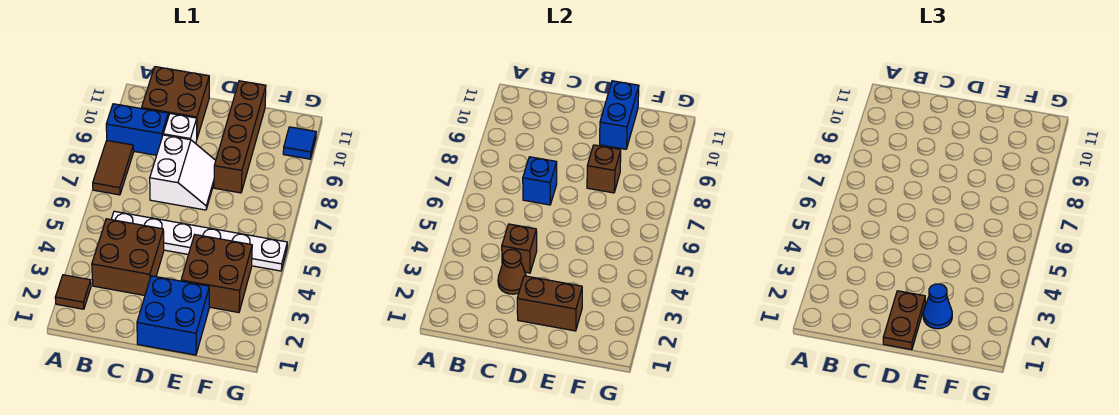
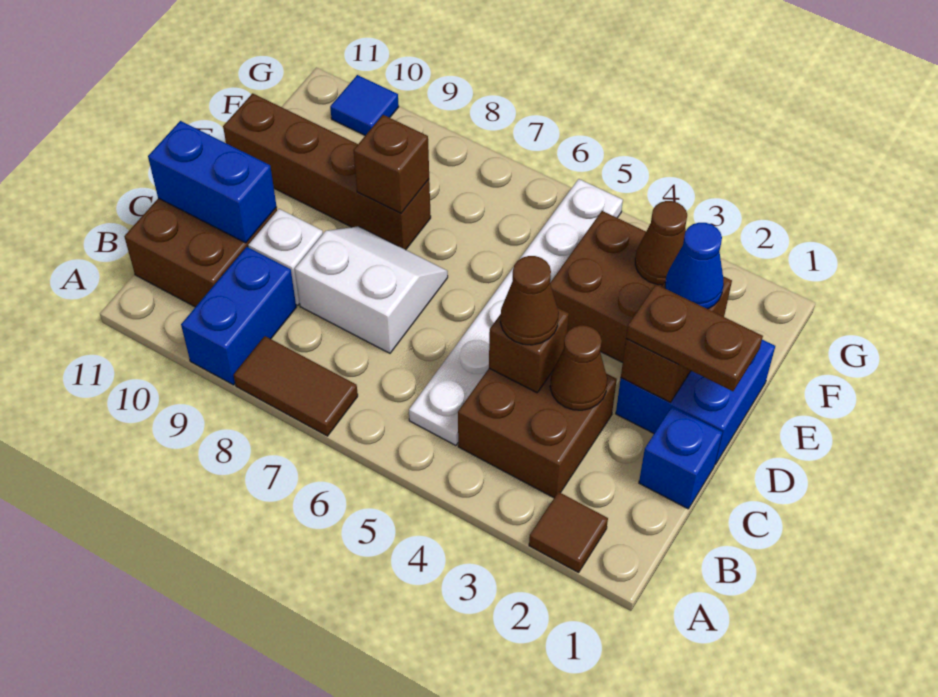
none -> brown 1x1 cone [500,256,559,345]
blue 1x1 brick [523,157,557,205] -> blue 1x1 brick moved to [639,407,722,509]
blue 1x2 brick [600,81,639,149] -> blue 1x2 brick moved to [148,121,277,243]
none -> brown 1x1 cone [635,201,687,285]

